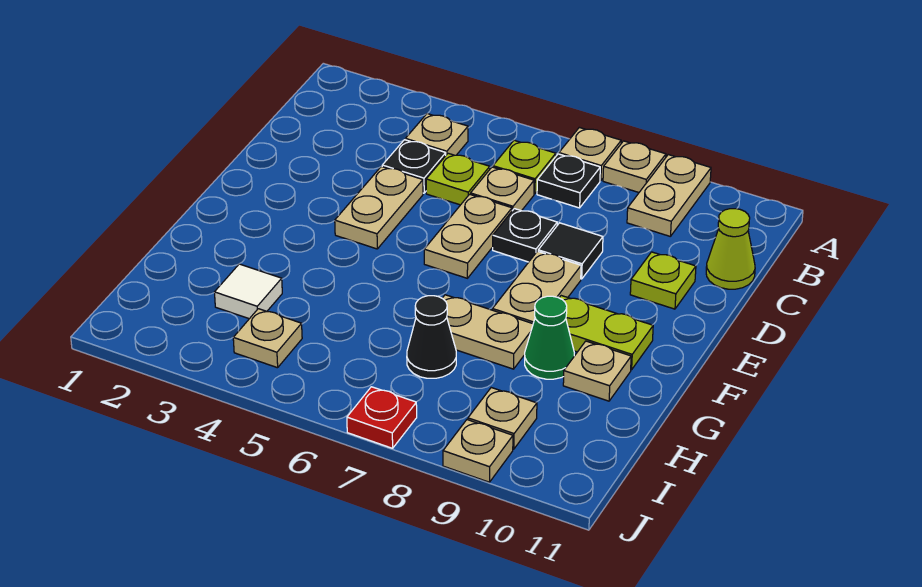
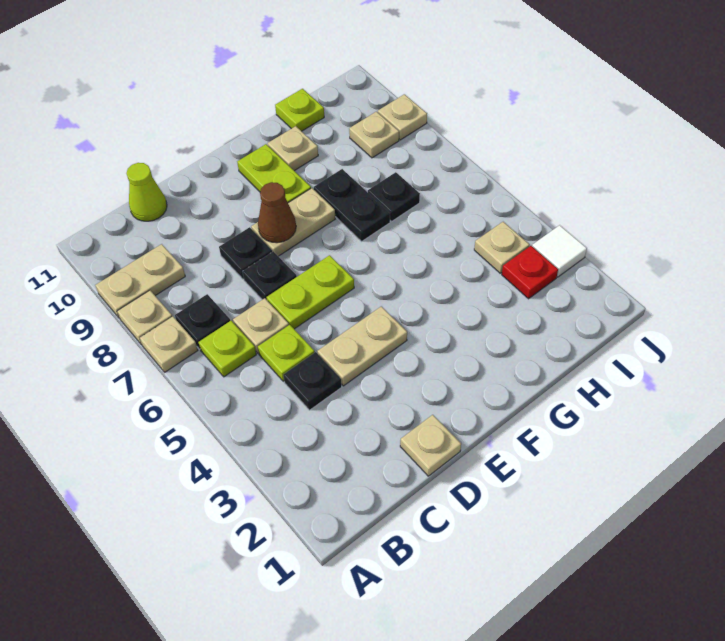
tan 1x1 plate [405,114,468,155] -> tan 1x1 plate moved to [400,415,461,476]
tan 1x2 plate [424,194,512,278] -> lime 1x2 plate [267,255,354,329]
black 1x1 tile [538,223,603,279] -> black 1x1 plate [219,227,272,279]
lime 1x1 plate [630,252,696,309] -> lime 1x1 plate moved to [275,89,324,131]
none -> brown 1x1 cone [258,182,296,243]
tan 1x2 plate [442,295,533,369] -> black 1x2 plate [314,169,390,241]
green 1x1 cone [525,296,574,379] -> none
white 1x1 tile [214,264,282,319] -> white 1x1 tile moved to [532,225,587,277]
black 1x1 cone [407,296,456,378] -> black 1x1 plate [368,172,420,221]
red 1x1 plate [347,387,417,448] -> red 1x1 plate moved to [502,246,558,299]

